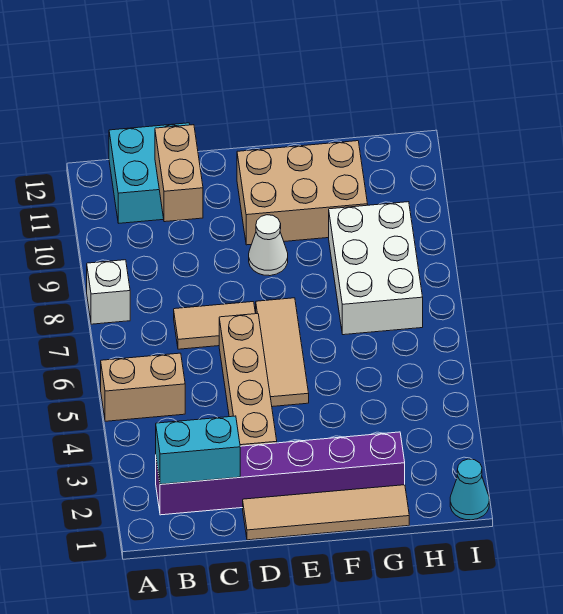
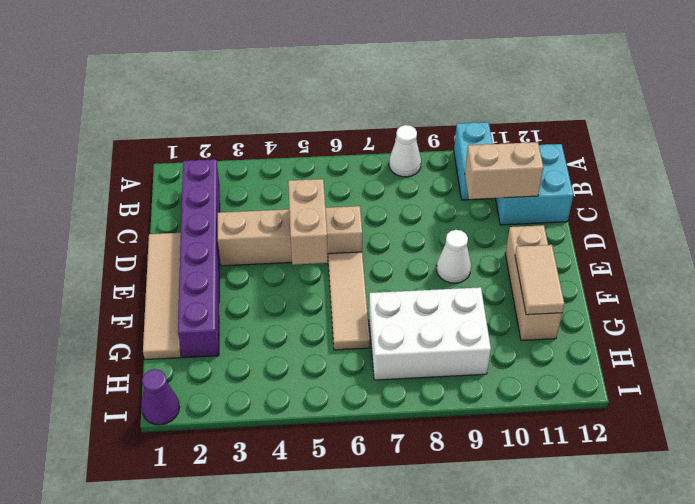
tan 1x2 brick [101,353,185,421] -> tan 1x2 brick moved to [288,179,328,265]
white 1x1 brick [87,260,130,324] -> white 1x1 cone [389,125,421,177]
cyan 1x2 brick [156,416,240,484] -> cyan 1x2 brick moved to [454,122,494,200]
tan 1x2 tile [174,302,255,349] -> tan 1x2 tile moved to [515,245,564,315]
tan 1x3 tile [256,298,309,407] -> tan 1x3 tile turned to [328,252,370,350]
tan 2x3 brick [237,141,368,245] -> tan 1x3 brick [505,225,562,341]
cyan 1x1 cone [450,459,489,520] -> purple 1x1 cone [141,369,179,425]

